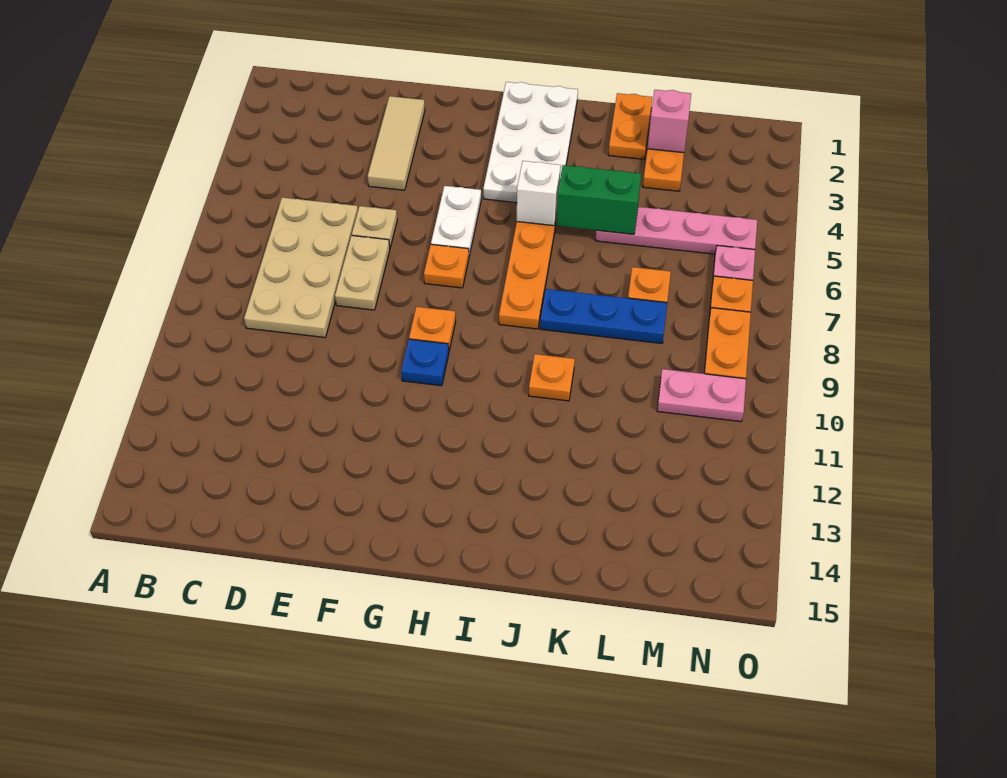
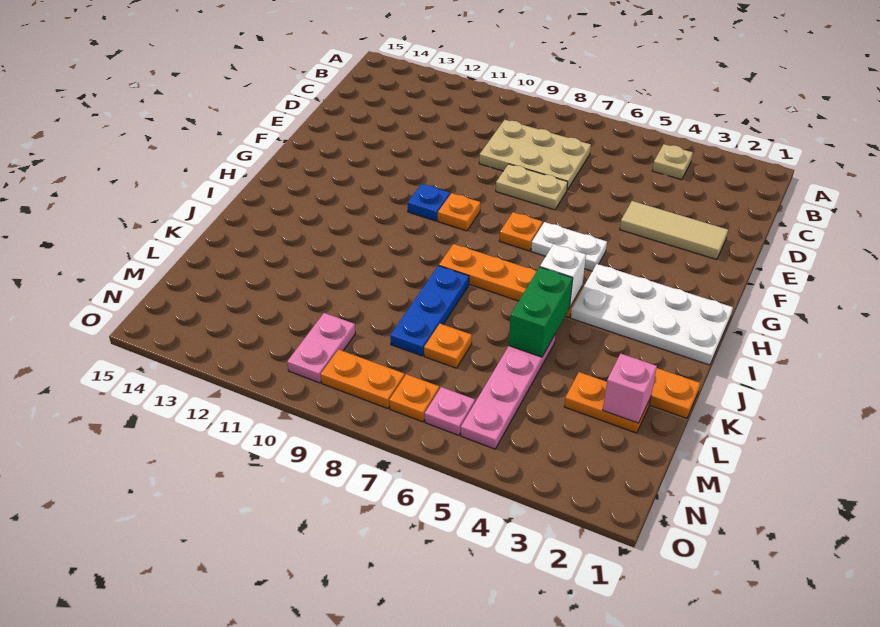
tan 2x4 plate [244,197,358,338] -> tan 2x3 plate [479,120,591,190]
tan 1x1 plate [352,206,397,247] -> tan 1x1 plate moved to [652,144,693,180]
orange 1x1 plate [529,354,575,401] -> none

